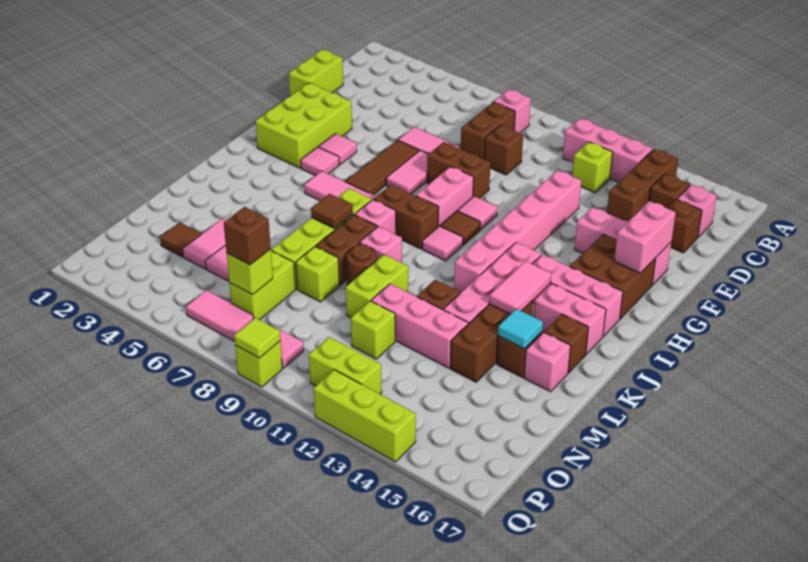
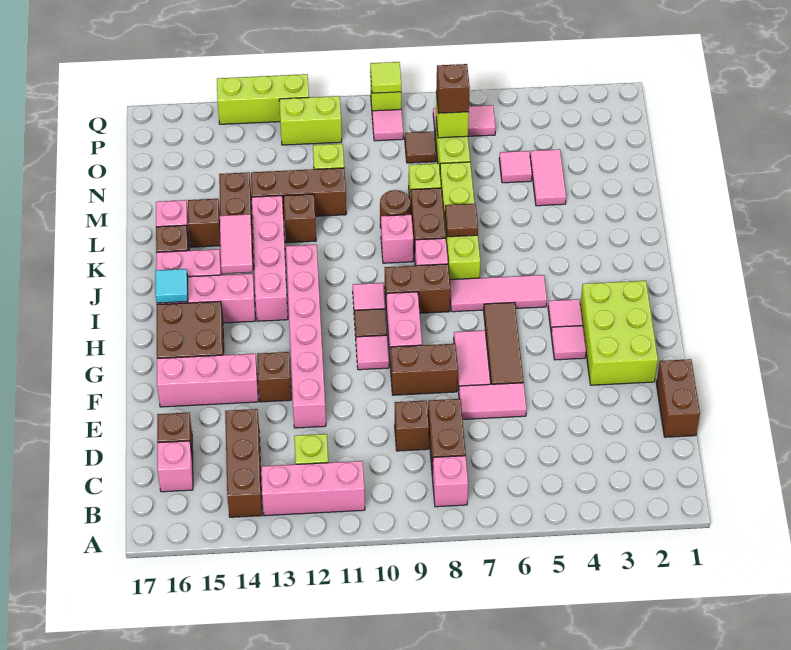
brown 1x1 brick [649,174,690,208] -> brown 1x1 brick moved to [257,352,291,402]
lime 1x2 brick [289,50,343,96] -> brown 1x2 brick [656,359,700,437]
pink 1x2 brick [614,201,676,273] -> none
lime 1x2 brick [346,255,408,318] -> none
cyan 1x1 tile [498,309,543,349] -> cyan 1x1 tile moved to [155,269,188,303]
pink 1x3 brick [371,284,468,368] -> brown 1x3 brick [251,168,346,218]
brown 1x1 tile [160,222,201,257] -> brown 1x1 tile moved to [405,131,436,163]

